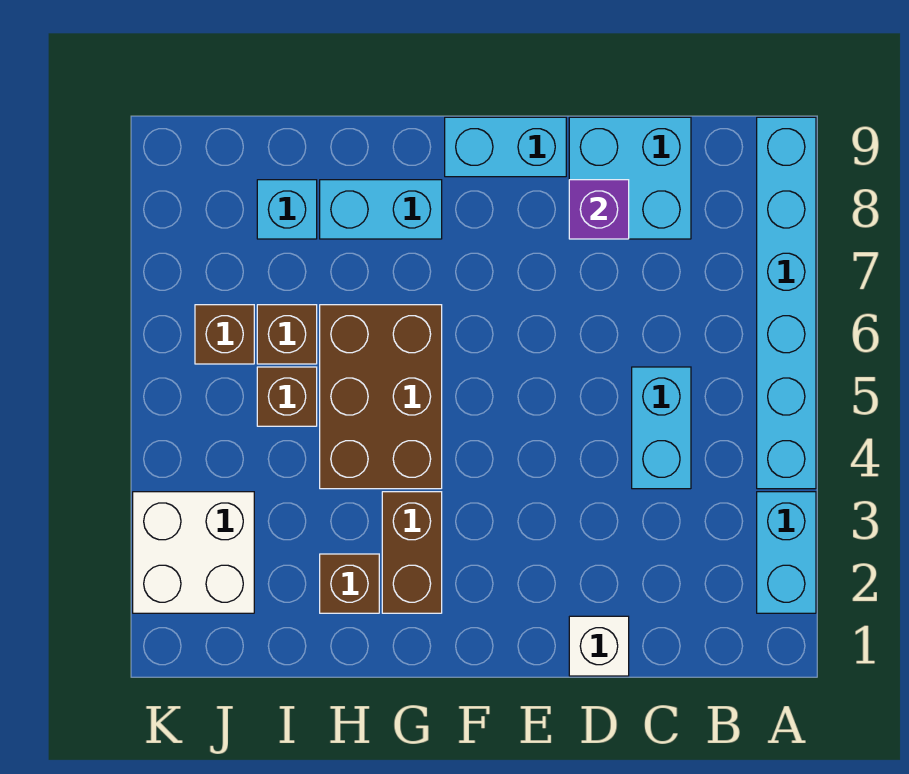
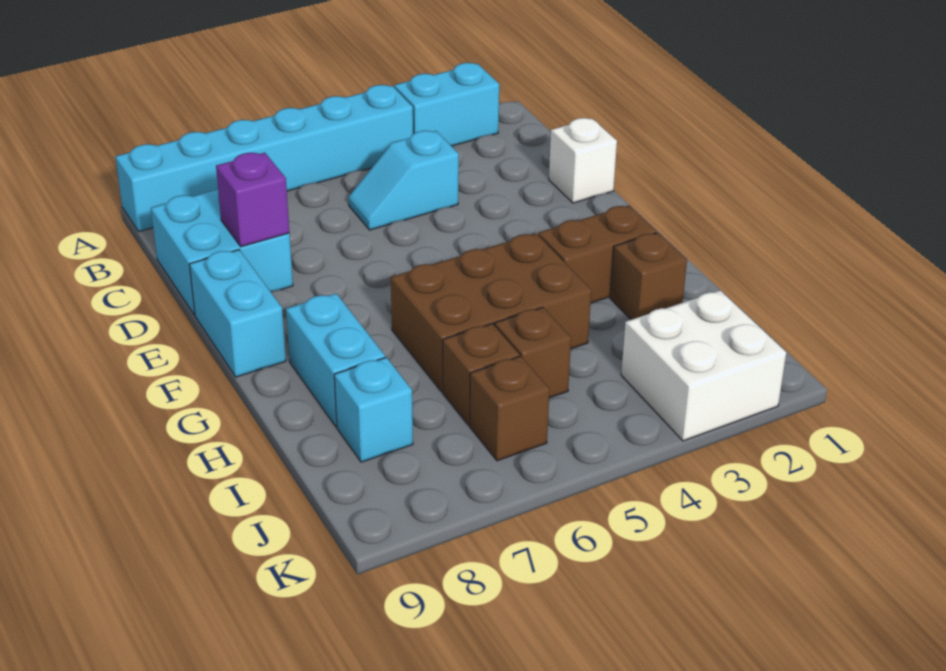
cyan 1x2 brick [632,367,691,489] -> cyan 1x2 slope [348,131,459,230]

